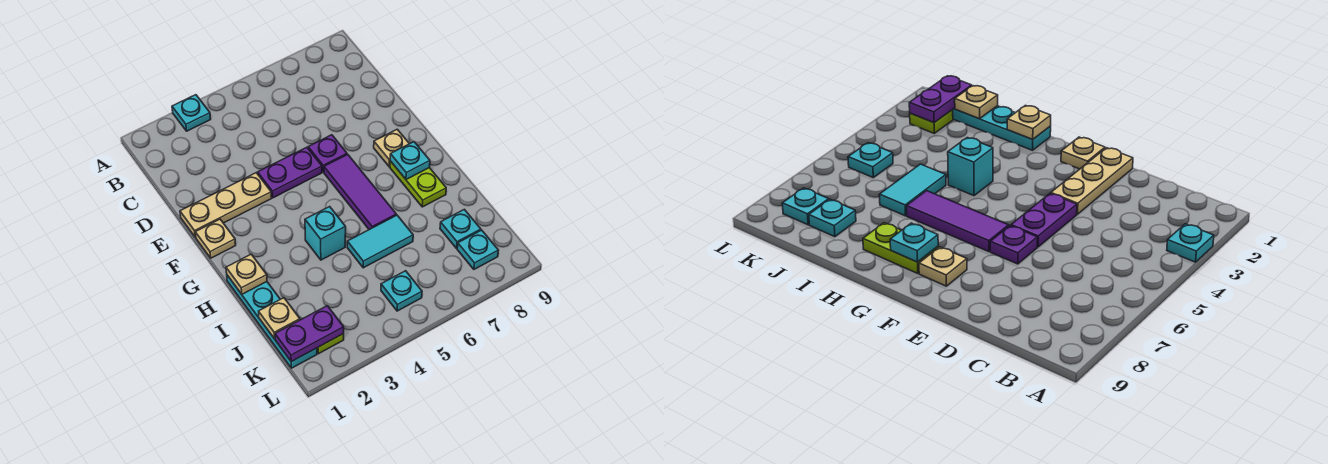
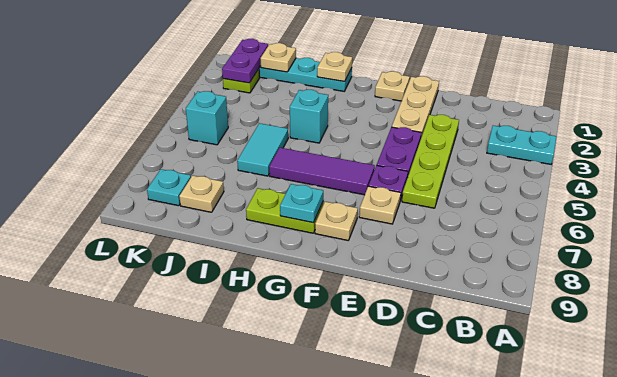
cyan 1x1 plate [172,95,211,131] -> cyan 1x2 plate [487,126,557,164]
none -> lime 1x4 plate [402,115,459,208]
none -> tan 1x1 plate [359,186,401,224]
cyan 1x1 plate [440,209,481,248] -> tan 1x1 plate [179,175,224,212]
cyan 1x1 plate [381,271,422,311] -> cyan 1x1 brick [186,91,228,145]

